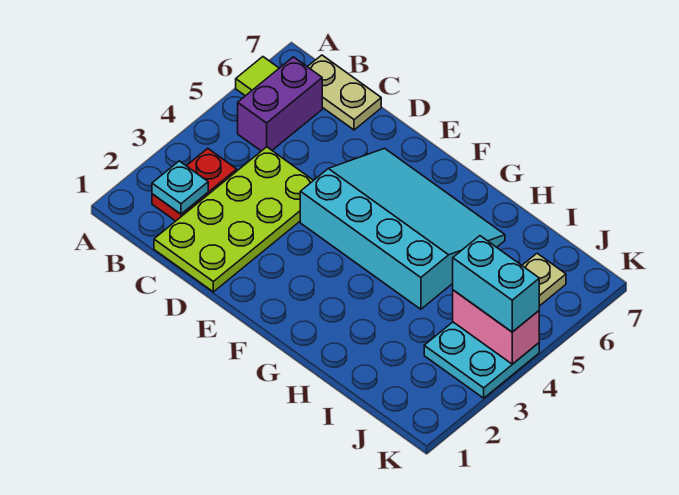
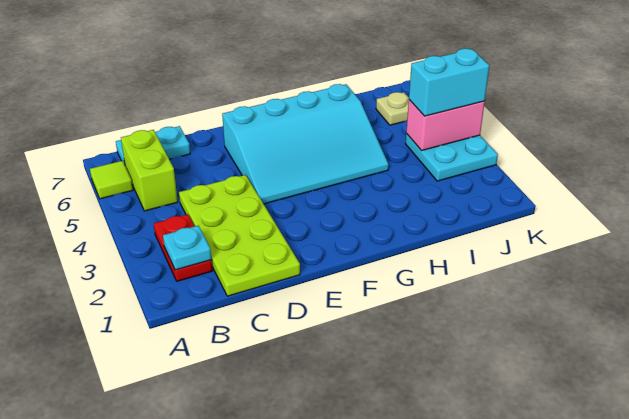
purple 1x2 brick [238,57,322,151] -> lime 1x2 brick [121,130,178,211]
tan 1x2 plate [308,55,381,130] -> cyan 1x2 plate [116,126,190,164]
cyan 3x4 slope [300,148,505,309] -> cyan 3x4 slope turned to [222,84,389,204]

